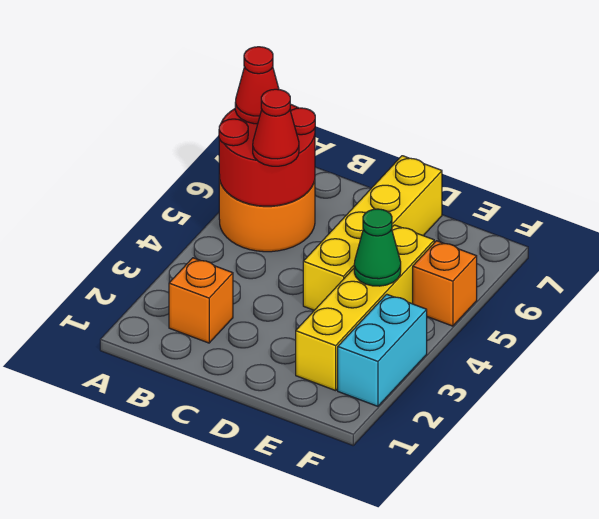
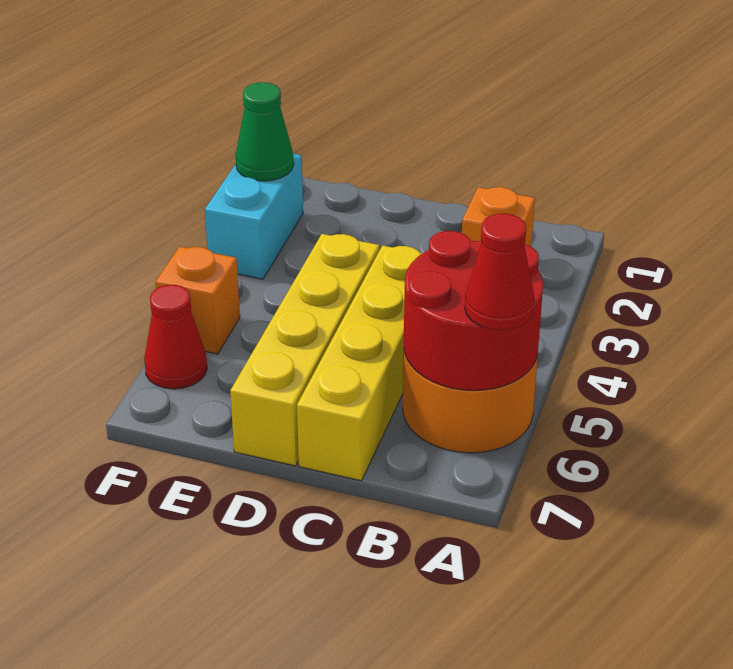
red 1x1 cone [253,89,299,166] -> red 1x1 cone moved to [144,285,207,389]
yellow 1x4 brick [296,225,434,391] -> yellow 1x4 brick moved to [297,245,422,481]
green 1x1 cone [354,209,401,286] -> green 1x1 cone moved to [236,82,294,181]

